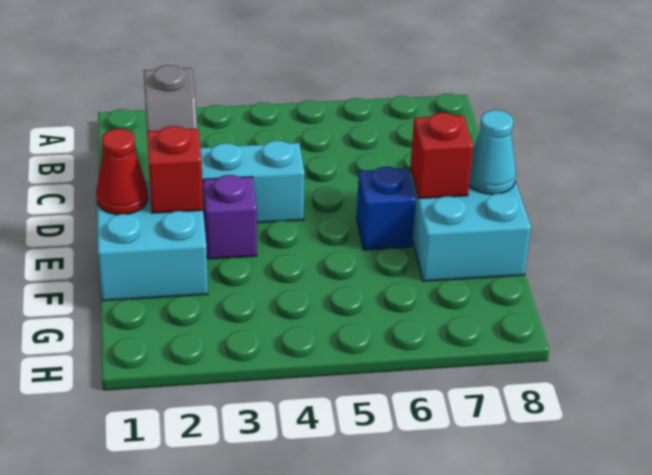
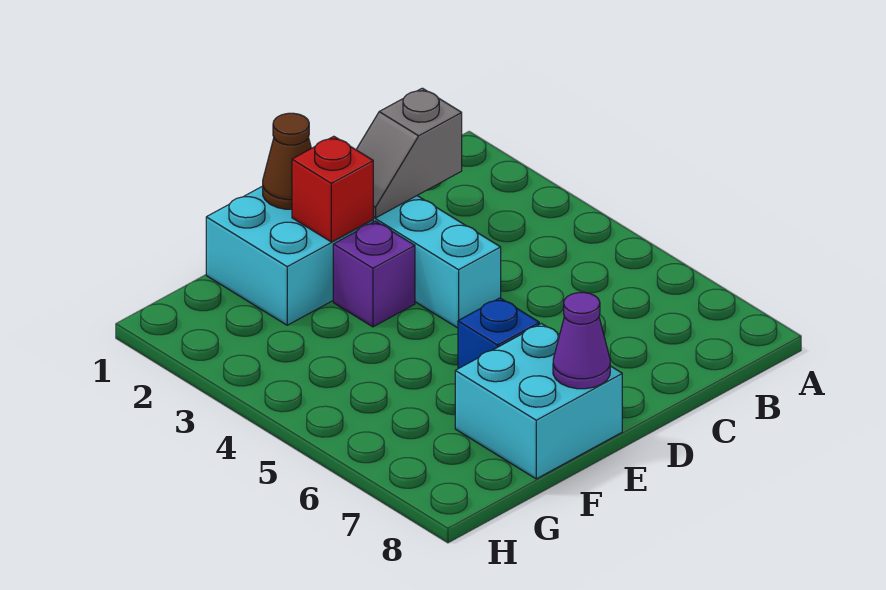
red 1x1 cone [96,129,148,215] -> brown 1x1 cone [263,113,311,209]
red 1x1 brick [410,113,473,199] -> none
cyan 1x1 cone [469,110,516,194] -> purple 1x1 cone [553,292,610,389]

